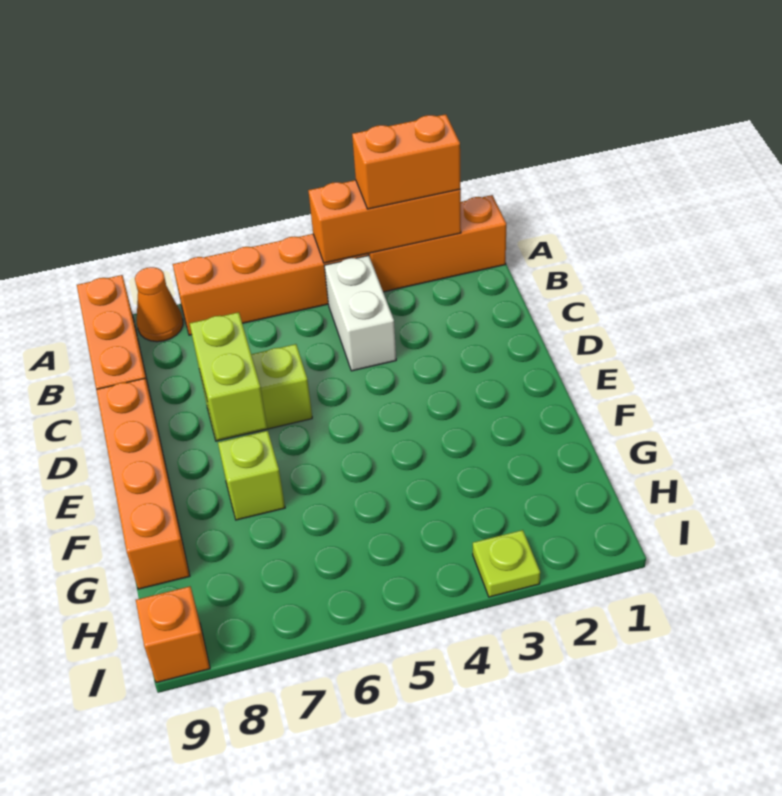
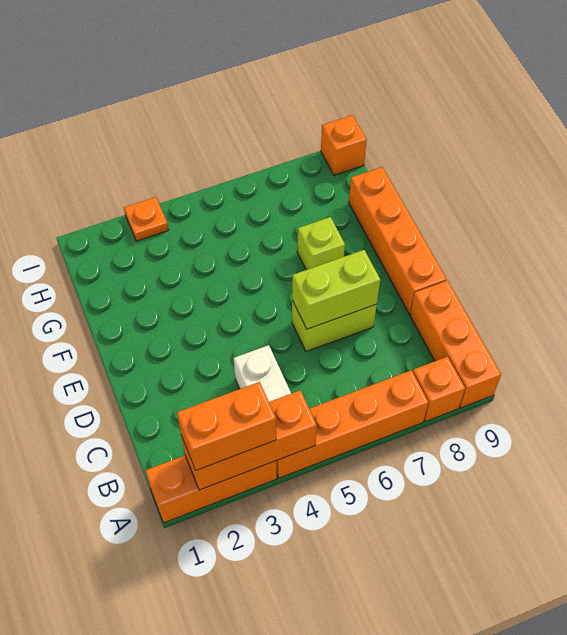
orange 1x1 cone [135,267,183,342] -> orange 1x1 brick [413,357,465,422]
lime 1x2 brick [190,312,267,440] -> lime 1x2 brick turned to [292,250,380,329]
lime 1x1 plate [473,530,540,597] -> orange 1x1 plate [124,197,168,241]

